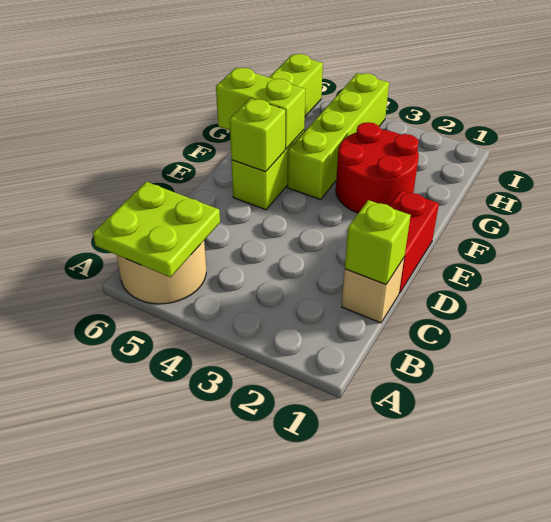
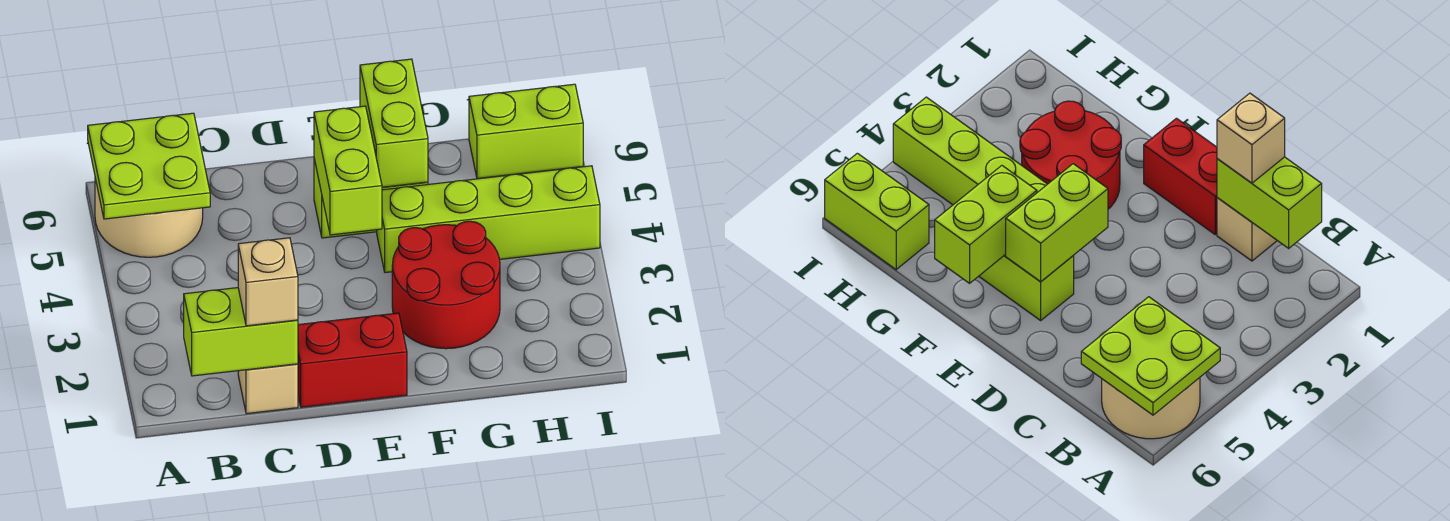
lime 1x1 brick [345,200,411,284] -> lime 1x2 brick [184,288,298,376]
none -> tan 1x1 brick [238,238,298,326]
lime 1x1 brick [230,99,286,172] -> lime 1x2 brick [314,106,382,235]

